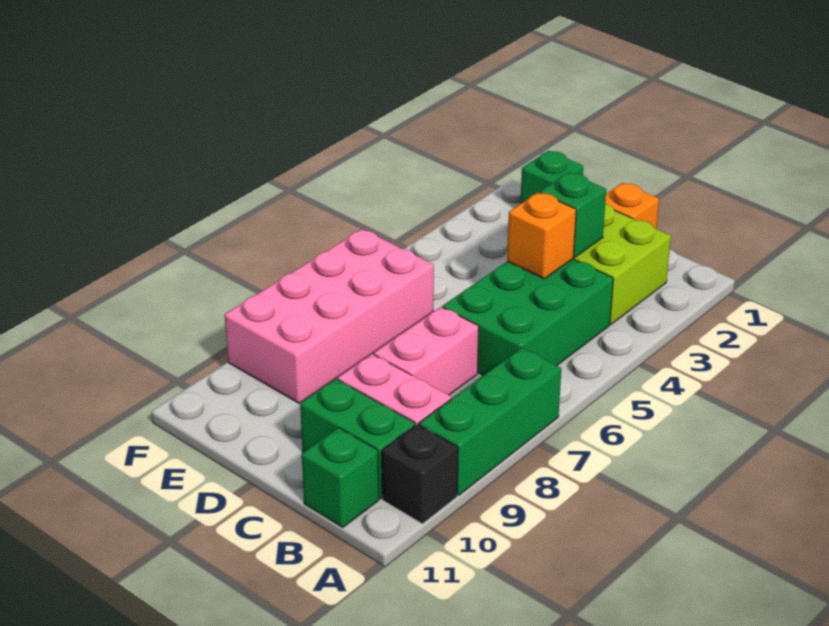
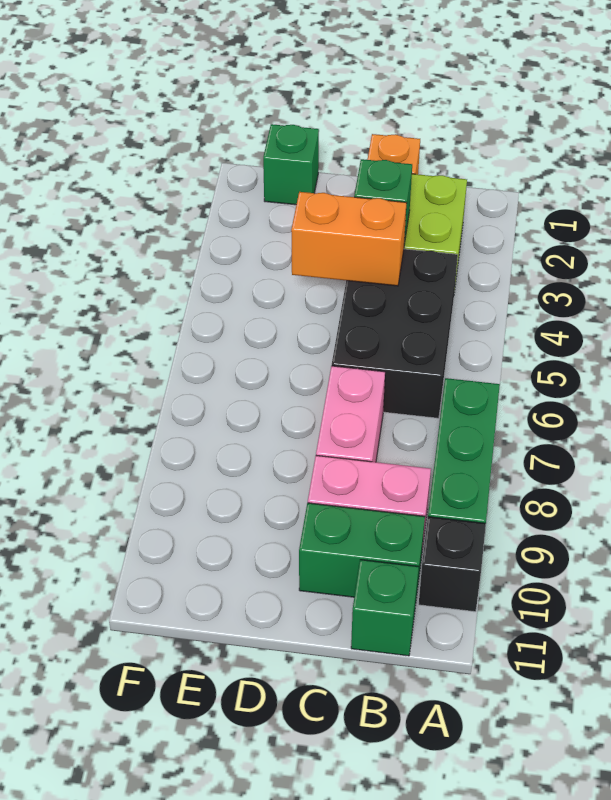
green 2x3 brick [443,259,613,376] -> black 2x3 brick [332,249,458,418]
orange 1x1 brick [507,192,576,279] -> orange 1x2 brick [291,192,407,286]
pink 2x4 brick [225,229,434,403] -> none

